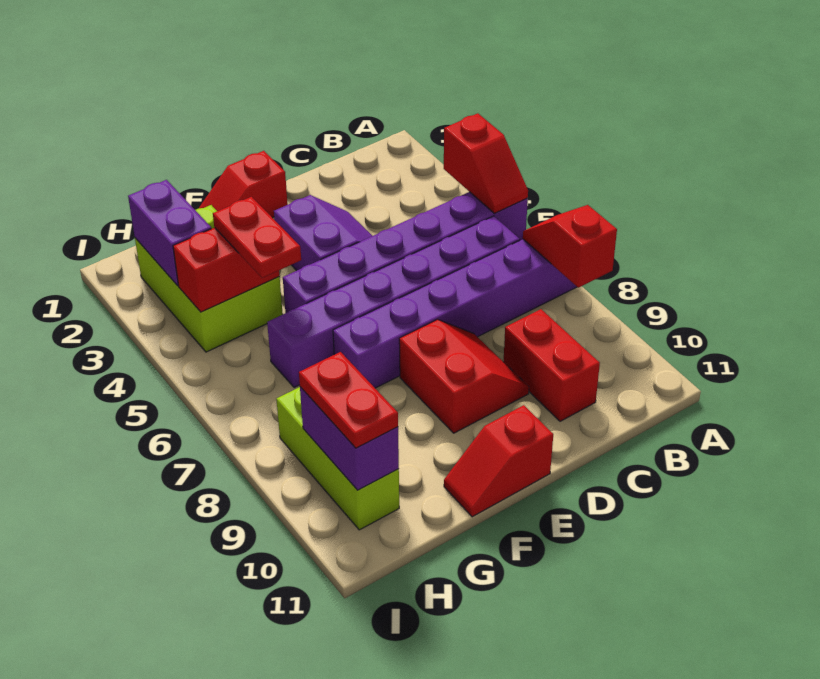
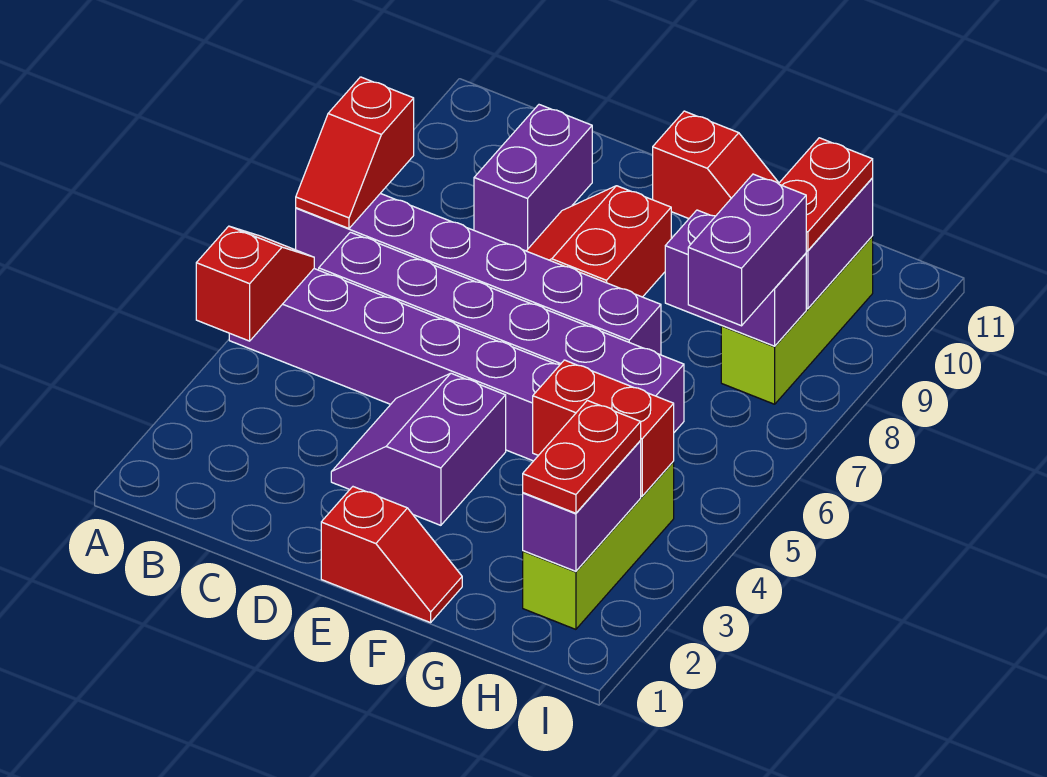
red 1x2 brick [503,309,600,421] -> purple 1x2 brick [474,105,592,251]
lime 2x3 brick [135,205,283,352] -> lime 1x3 brick [523,462,674,629]
red 1x2 plate [213,197,301,278] -> red 1x2 plate moved to [523,400,641,513]
none -> purple 1x2 brick [665,210,806,346]
none -> purple 1x2 brick [688,174,806,326]

